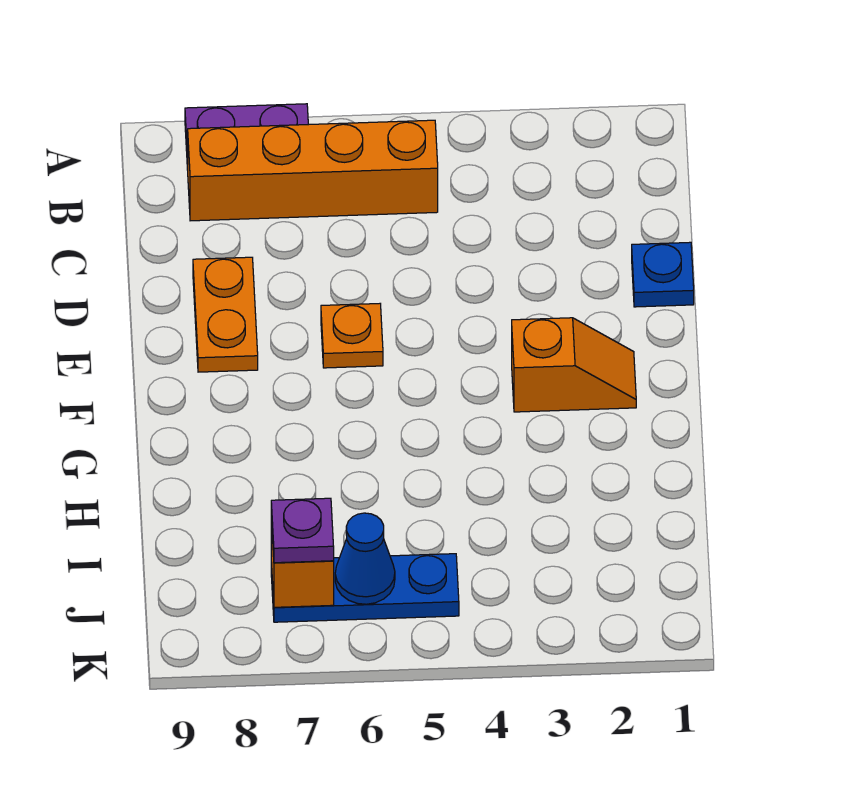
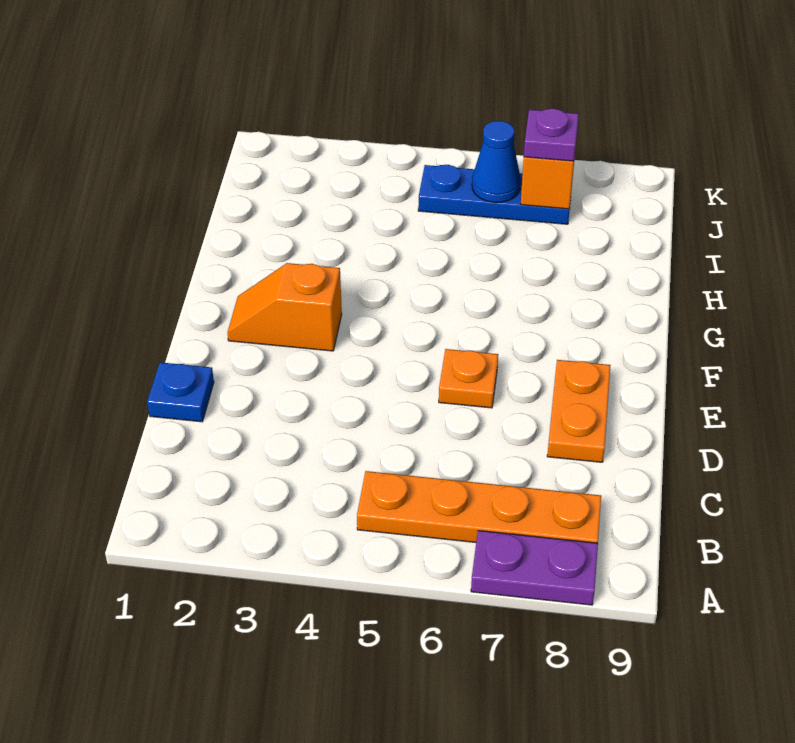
orange 1x4 brick [188,120,438,221] -> orange 1x4 plate [357,471,601,543]

